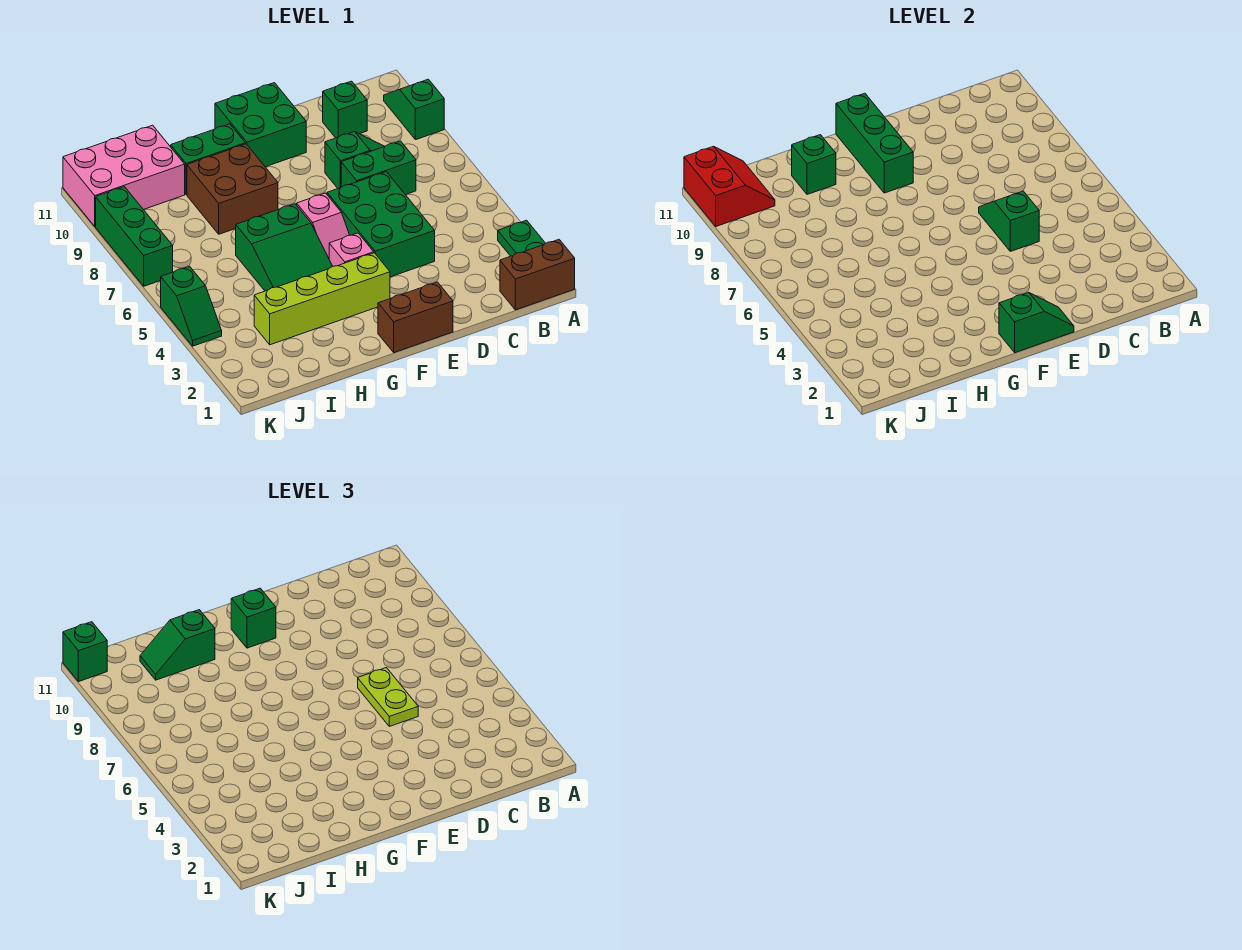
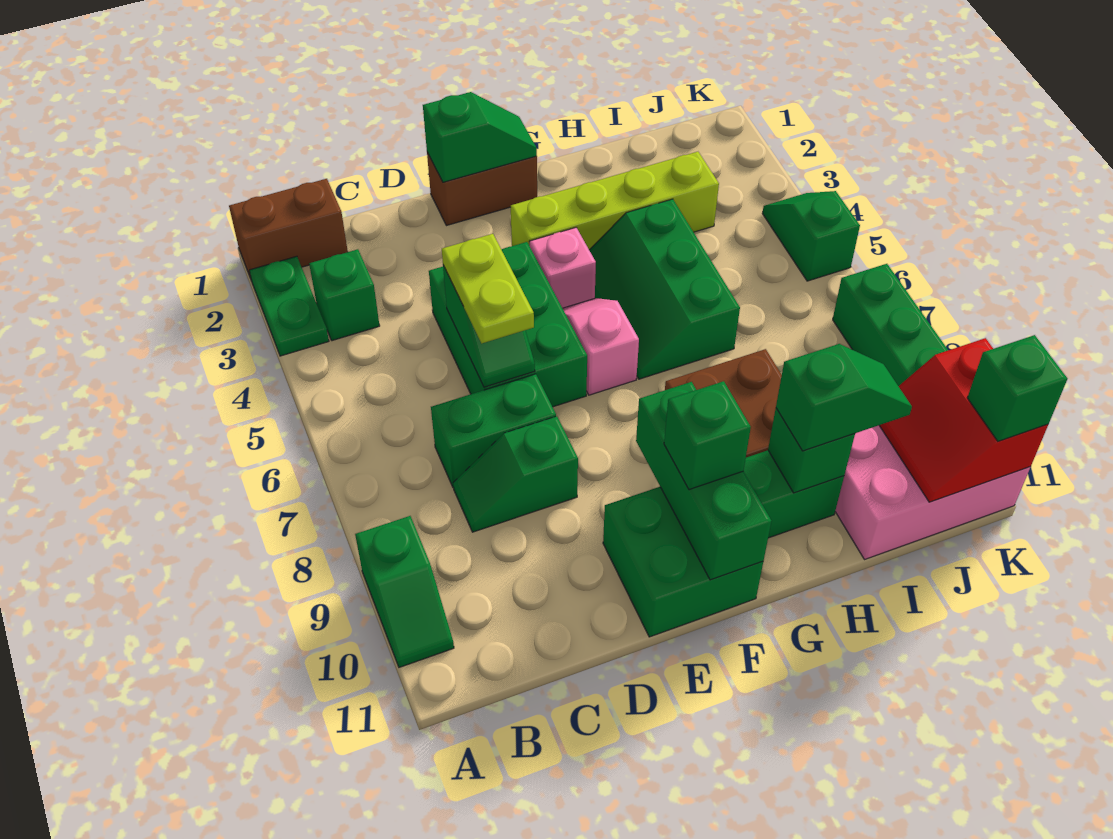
green 1x1 brick [323,81,367,138] -> green 1x1 brick moved to [309,249,380,341]
green 1x2 slope [999,293,1074,353] -> green 1x2 slope turned to [423,92,537,182]
green 2x3 slope [236,204,333,291] -> green 2x3 slope turned to [589,199,740,379]

